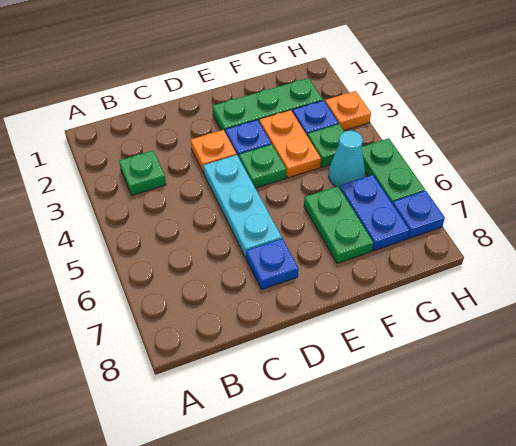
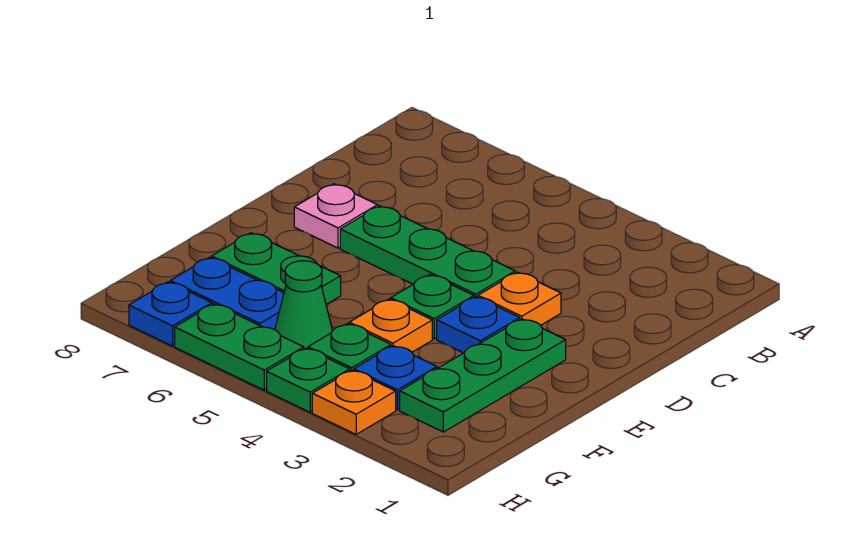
green 1x1 plate [119,151,166,195] -> green 1x1 plate moved to [267,348,350,412]
cyan 1x3 plate [203,155,282,258] -> green 1x3 plate [340,206,515,297]
blue 1x1 plate [246,239,298,290] -> pink 1x1 plate [294,184,378,248]
orange 1x2 plate [259,110,321,178] -> orange 1x1 plate [349,299,432,352]
cyan 1x1 cone [329,131,365,188] -> green 1x1 cone [275,261,332,349]

